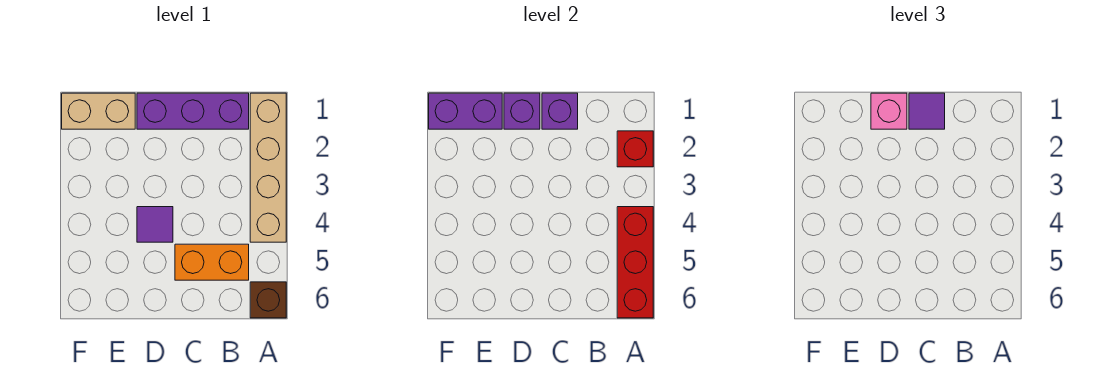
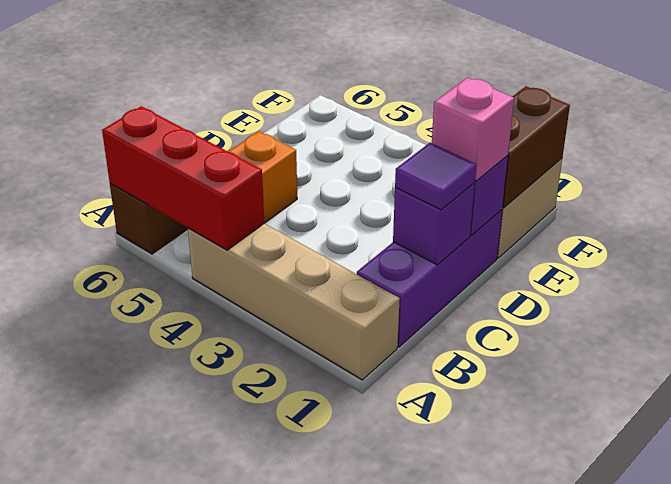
red 1x1 brick [617,131,653,167] -> none
purple 1x1 tile [137,207,173,242] -> none
purple 1x2 brick [429,93,502,129] -> brown 1x2 brick [503,86,570,208]

